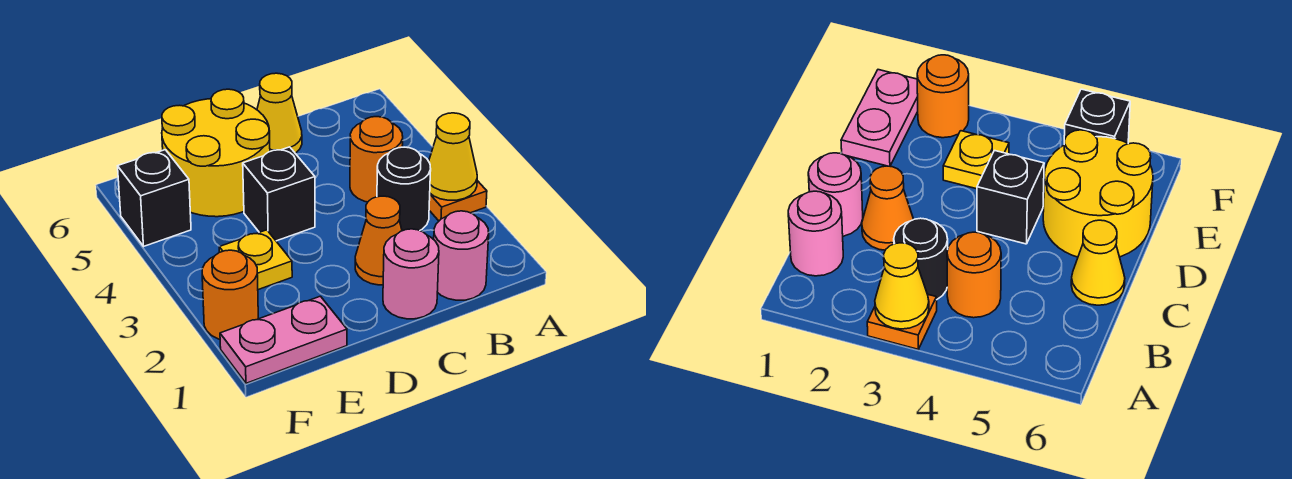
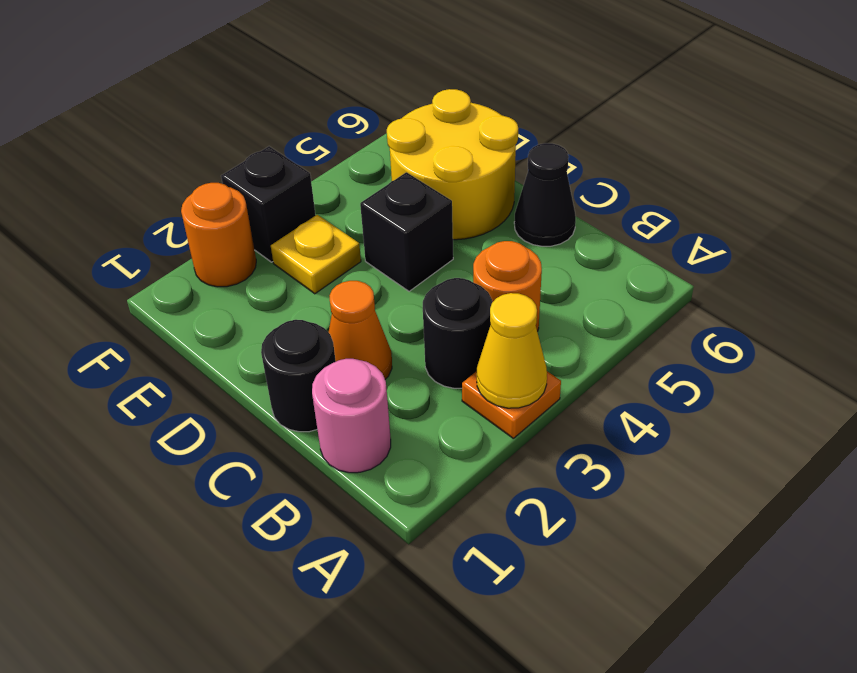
pink 1x1 round brick [383,229,439,319] -> black 1x1 round brick [261,320,336,432]
yellow 1x1 cone [257,73,302,153] -> black 1x1 cone [514,143,576,246]
pink 1x2 plate [220,296,347,383] -> none
black 1x1 brick [118,150,191,246] -> black 1x1 brick moved to [221,146,316,262]

